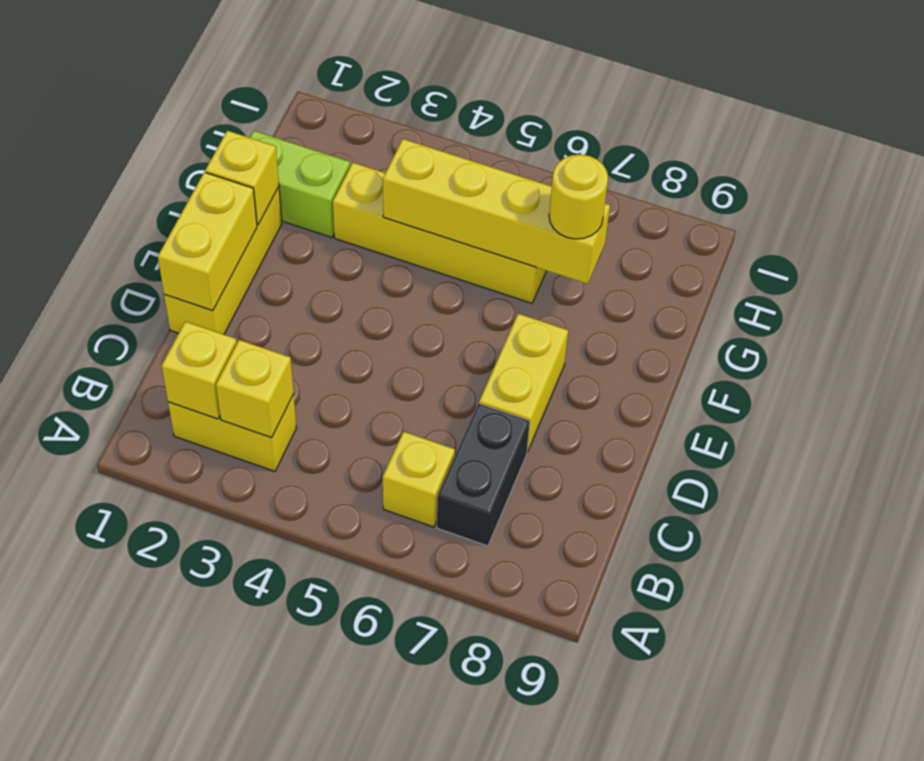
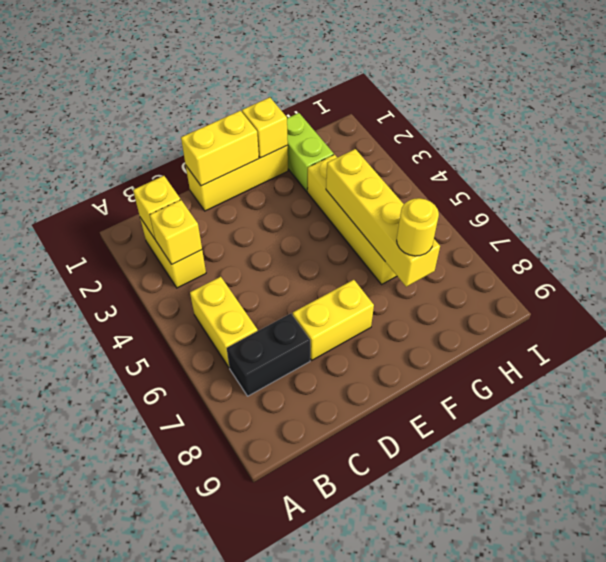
yellow 1x1 brick [383,432,455,527] -> yellow 1x2 brick [190,276,258,367]

